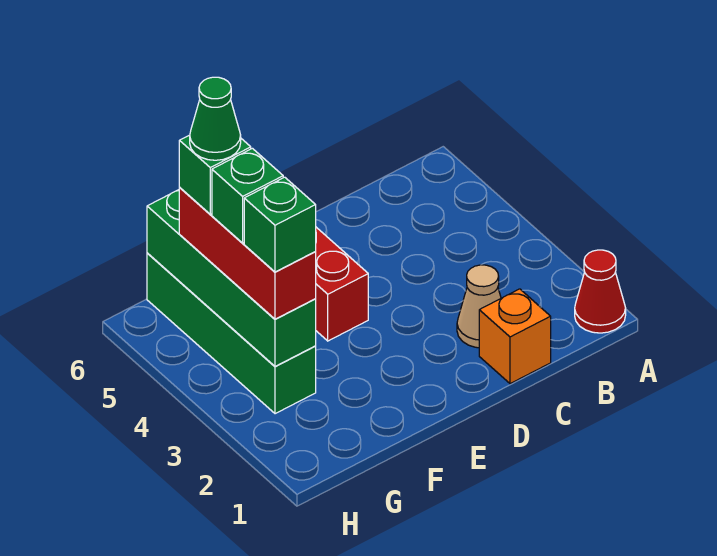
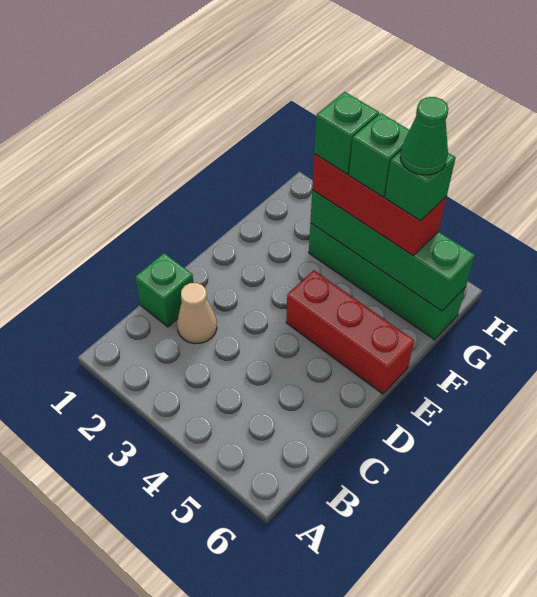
red 1x1 cone [575,250,626,333] -> none
orange 1x1 brick [479,289,551,384] -> green 1x1 brick [135,253,193,327]

